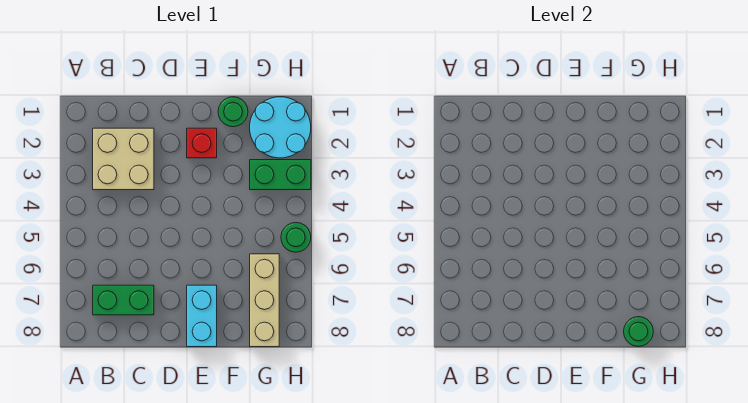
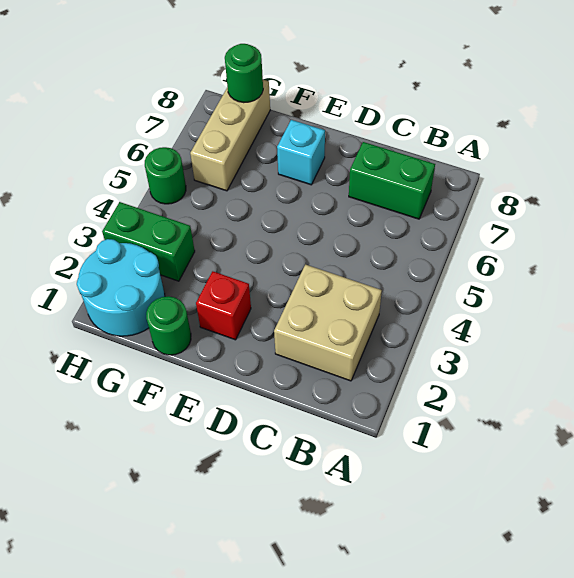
cyan 1x2 brick [187,285,217,347] -> cyan 1x1 brick [277,120,325,185]

